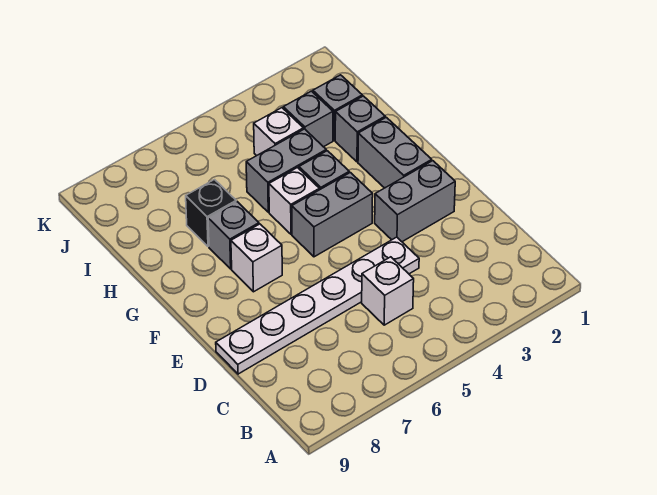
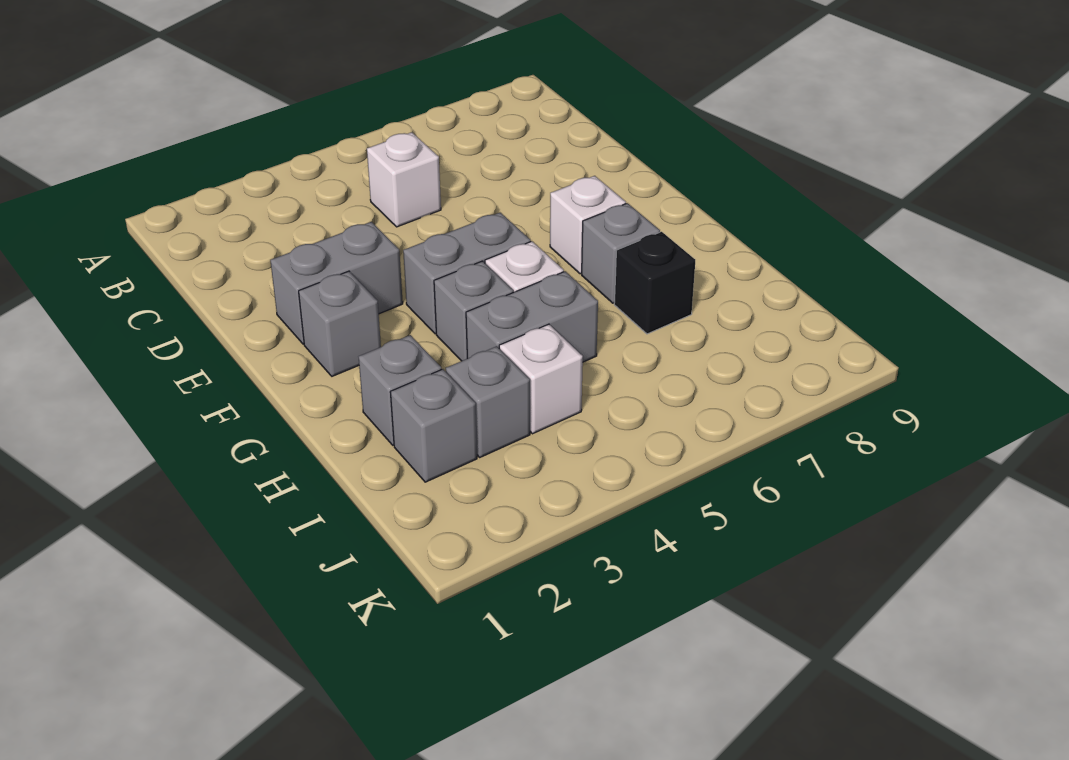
white 1x6 plate [216,237,419,374] -> none
grey 1x2 brick [358,117,432,188] -> grey 1x1 brick [299,271,381,376]

